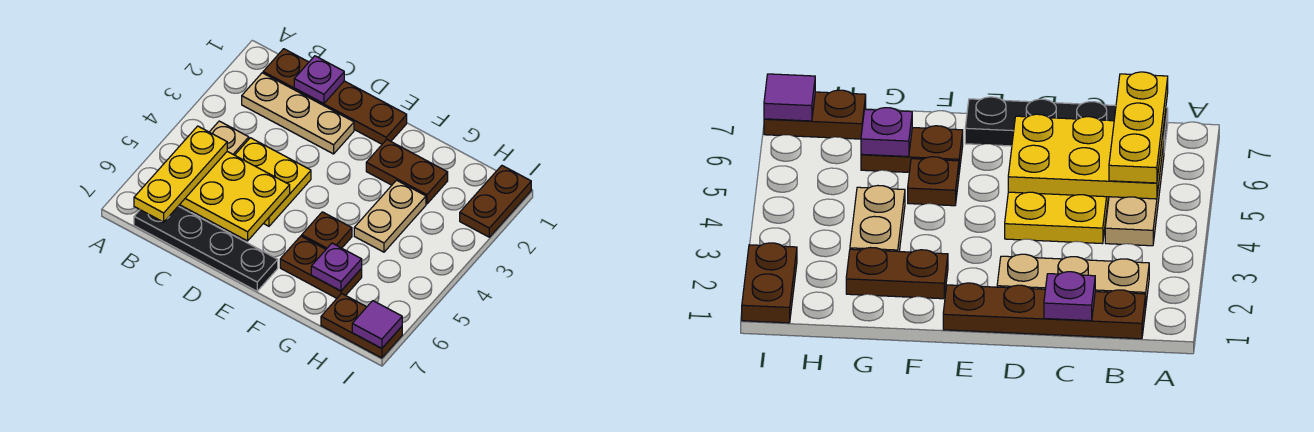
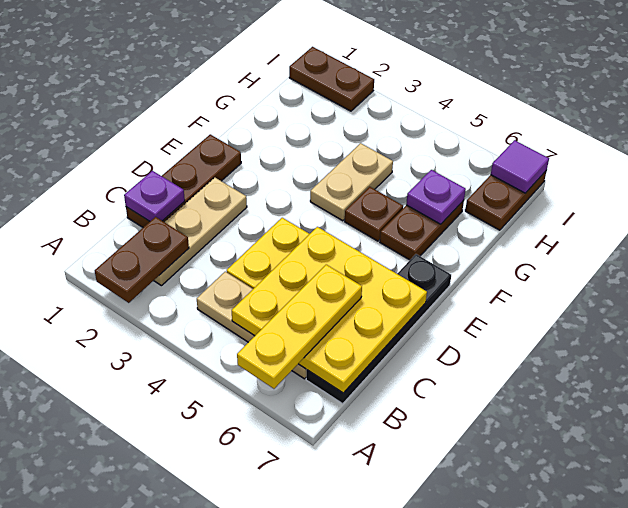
brown 1x4 plate [263,49,407,144] -> brown 1x3 plate [126,134,241,227]
yellow 2x3 plate [180,152,290,241] -> yellow 3x3 plate [232,227,427,393]
yellow 1x3 plate [134,126,227,222] -> yellow 1x3 plate turned to [237,265,362,389]
brown 1x2 plate [366,140,448,204] -> brown 1x2 plate moved to [95,217,189,303]
tan 1x2 plate [354,180,426,252] -> tan 1x2 plate turned to [310,143,393,221]

